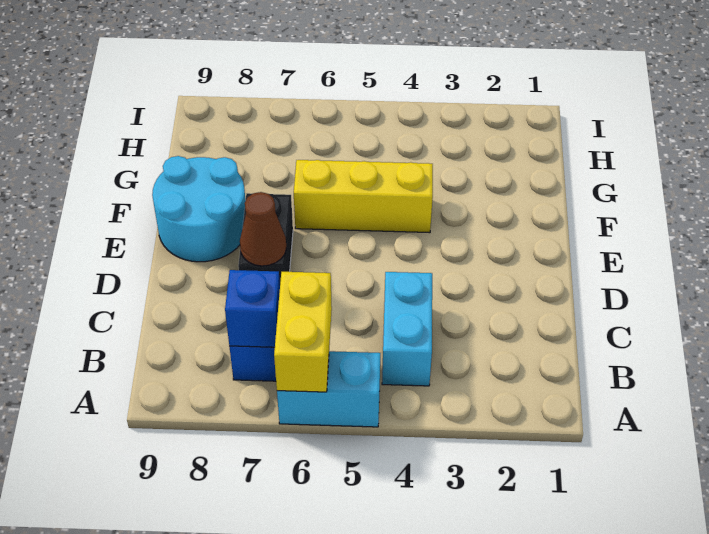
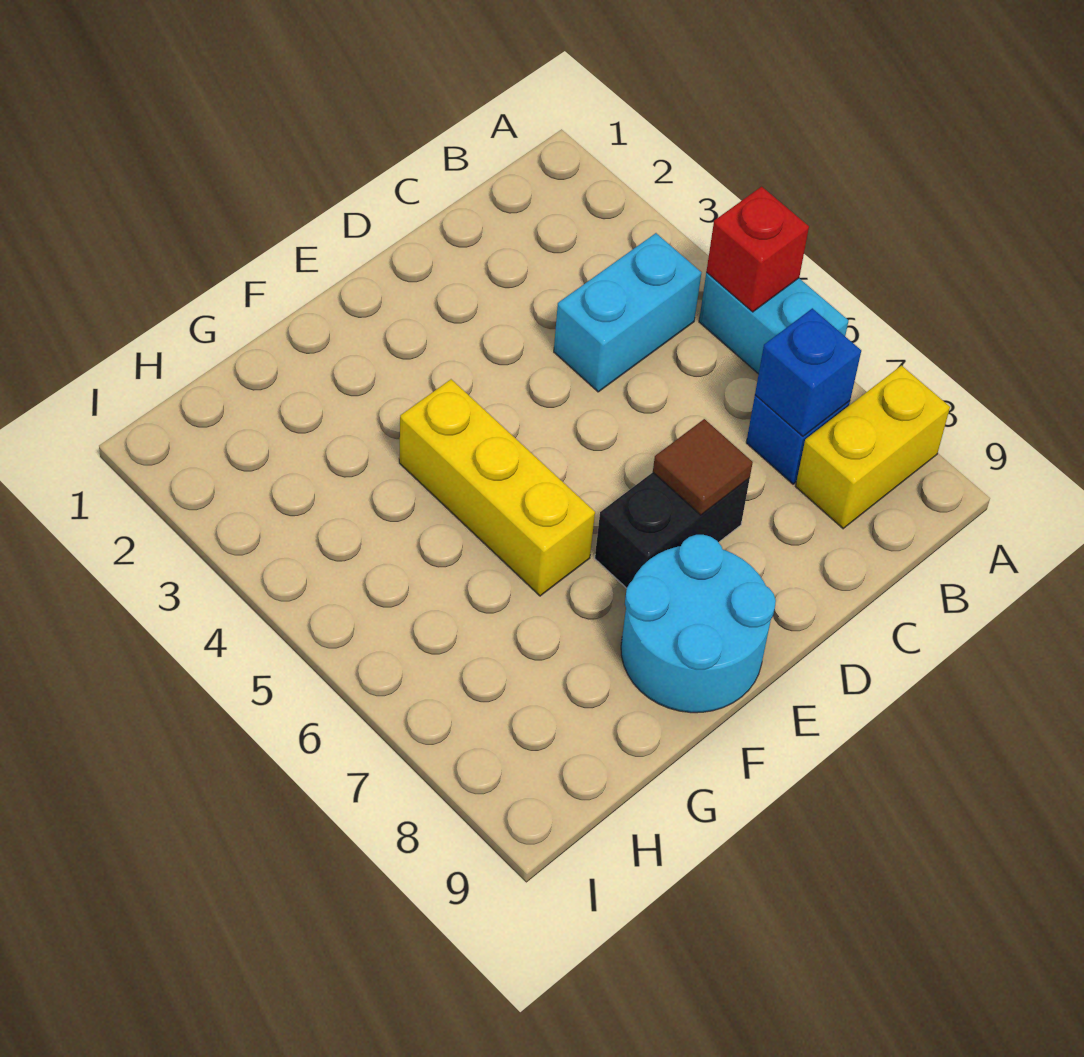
none -> red 1x1 brick [706,187,809,312]
yellow 1x2 brick [274,272,332,392] -> yellow 1x2 brick moved to [796,366,950,529]
brown 1x1 cone [240,192,286,266] -> brown 1x1 tile [653,419,753,515]

